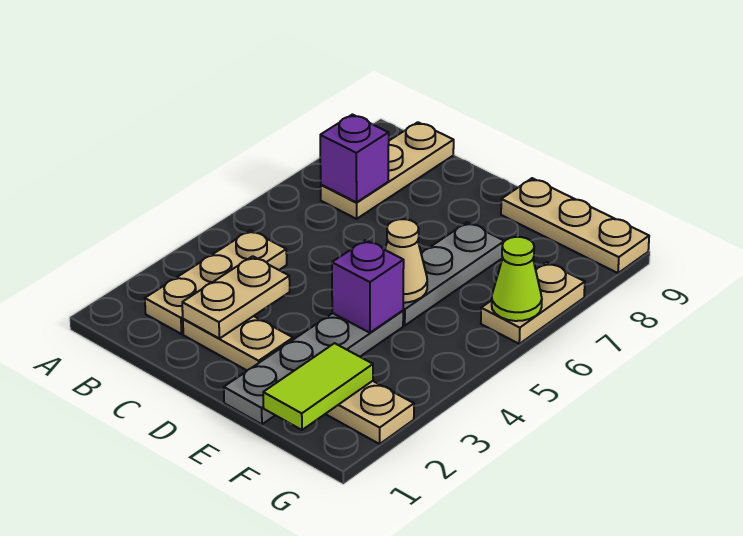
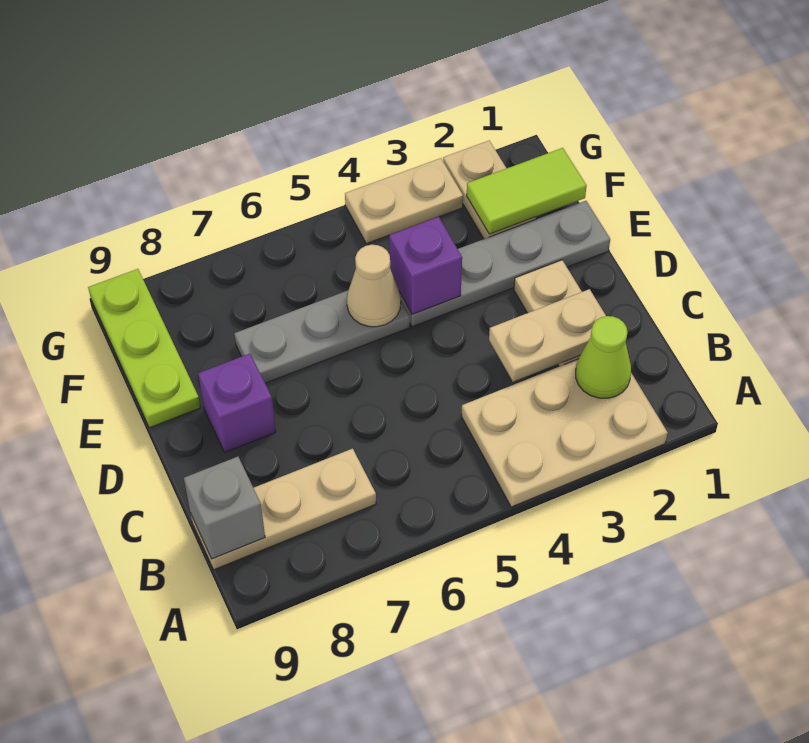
tan 1x3 plate [145,230,287,334] -> tan 2x3 plate [461,359,668,507]
purple 1x1 brick [320,115,389,202] -> purple 1x1 brick moved to [198,354,276,452]
none -> grey 1x1 brick [184,457,265,559]
tan 1x3 plate [501,178,649,273] -> lime 1x3 plate [88,269,200,428]
tan 1x2 plate [481,262,585,344] -> tan 1x2 plate moved to [345,158,463,244]
lime 1x1 cone [492,237,542,321] -> lime 1x1 cone moved to [576,316,631,398]

